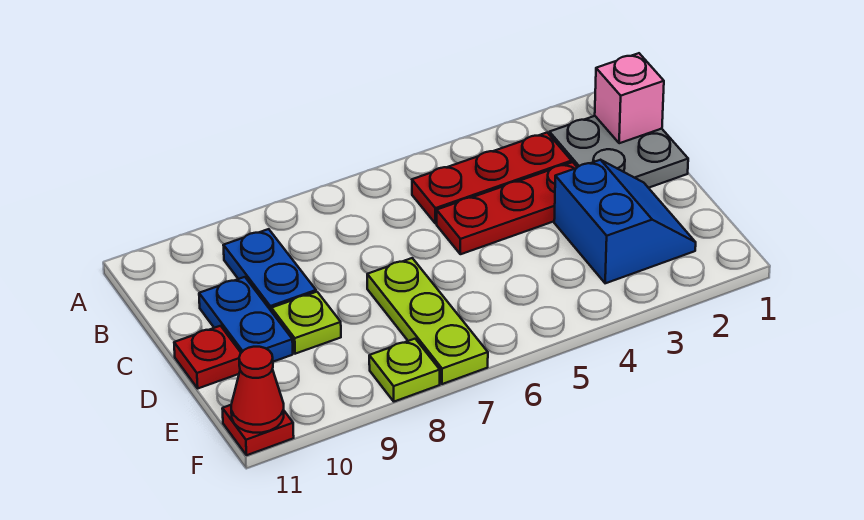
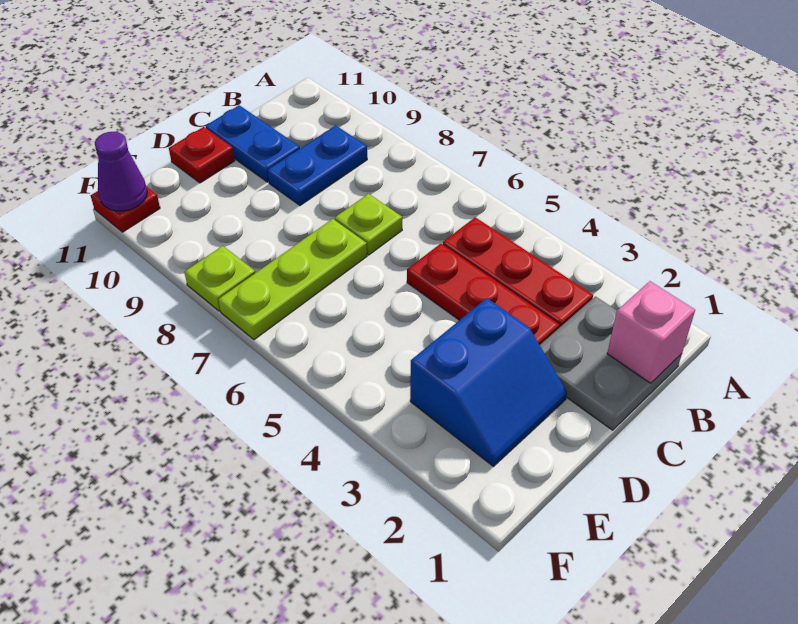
blue 1x2 plate [199,277,293,362] -> blue 1x2 plate turned to [206,105,300,182]
lime 1x1 plate [271,292,341,354] -> lime 1x1 plate moved to [335,194,402,255]
red 1x1 cone [231,347,284,433] -> purple 1x1 cone [95,132,147,211]

